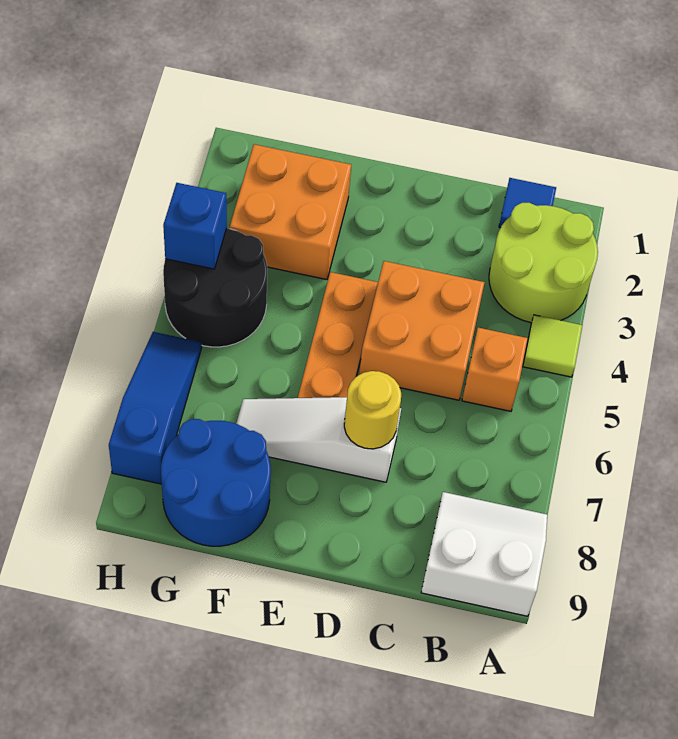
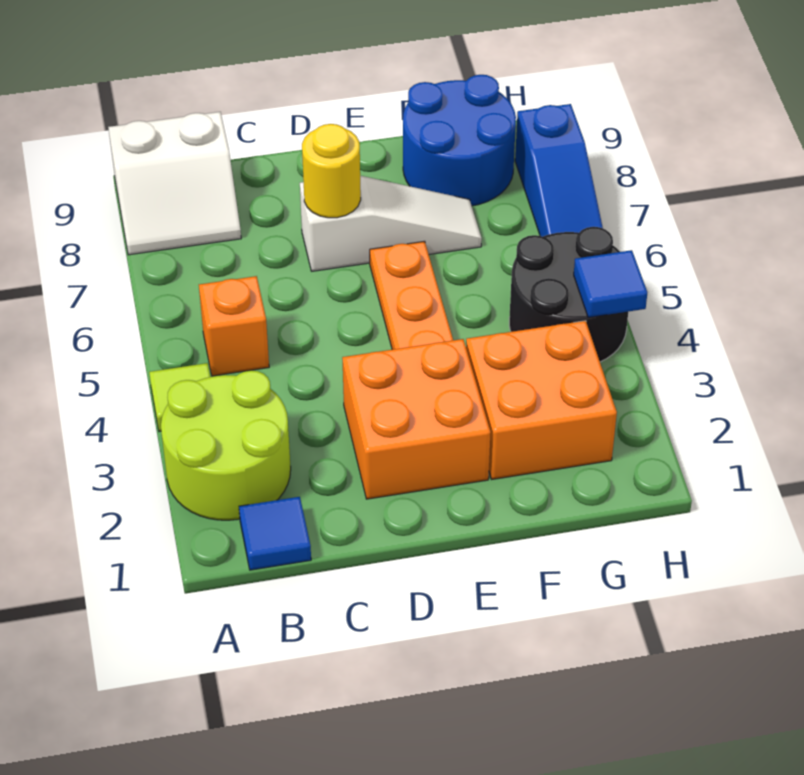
orange 2x2 brick [359,261,485,400] -> orange 2x2 brick moved to [342,339,491,499]
blue 1x1 brick [163,183,227,269] -> blue 1x1 tile [574,250,647,317]

